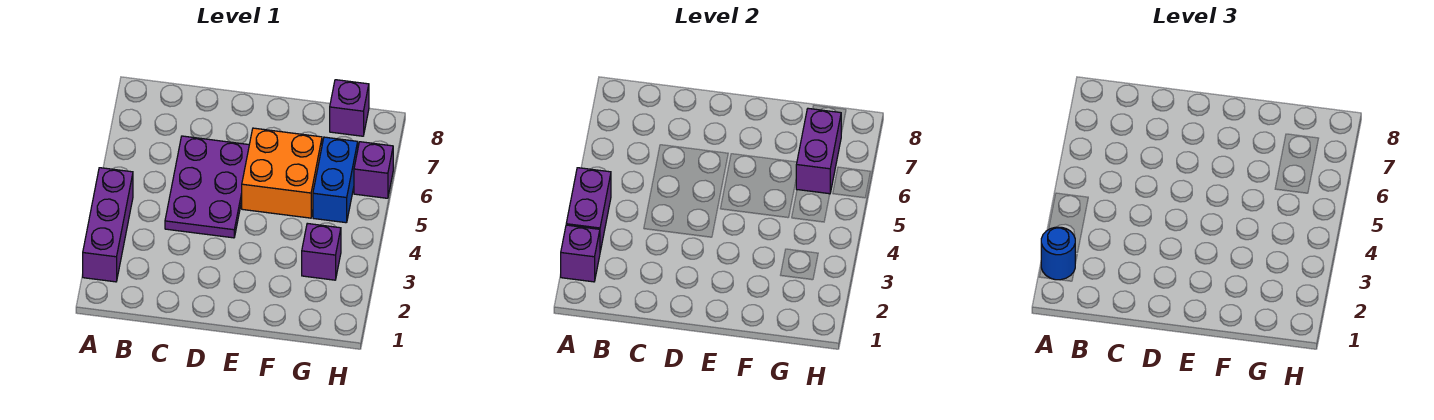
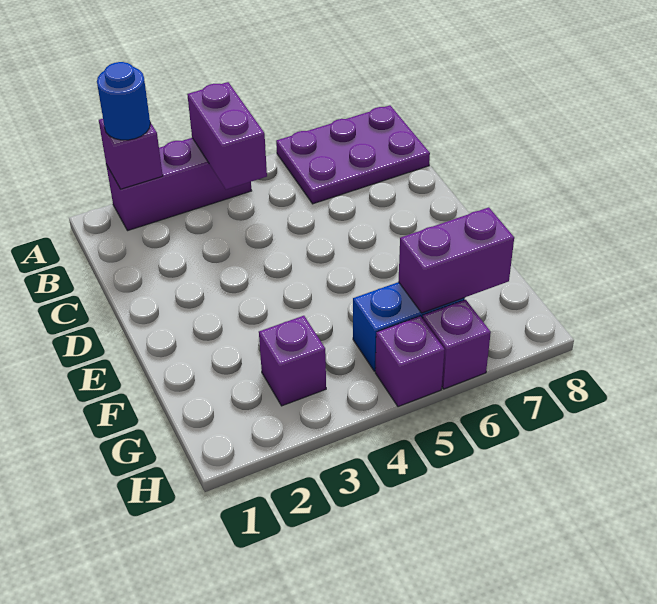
purple 1x2 brick [566,168,611,251] -> purple 1x2 brick turned to [187,82,267,189]
purple 2x3 plate [165,136,249,238] -> purple 2x3 plate moved to [276,105,430,204]
orange 2x2 brick [242,128,322,218] -> none
purple 1x1 brick [330,80,369,136] -> purple 1x1 brick moved to [375,316,445,407]

